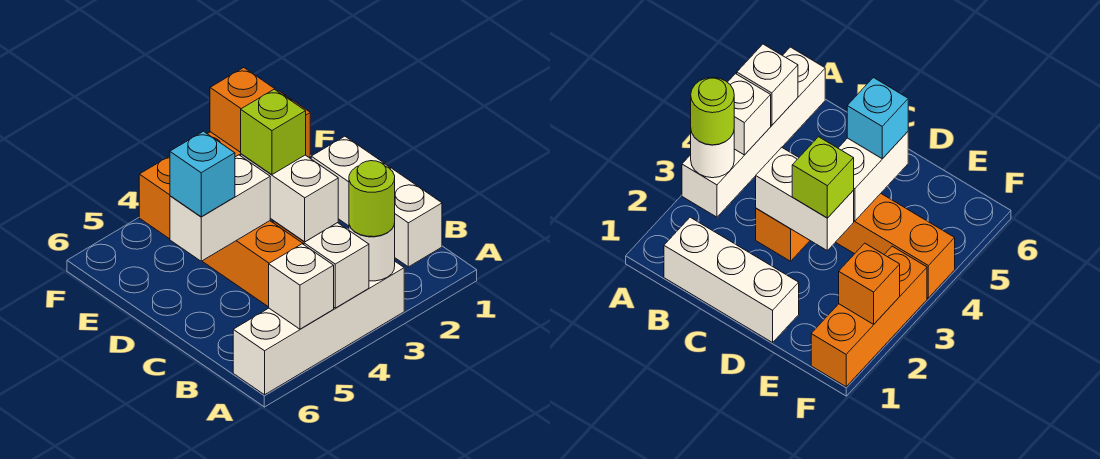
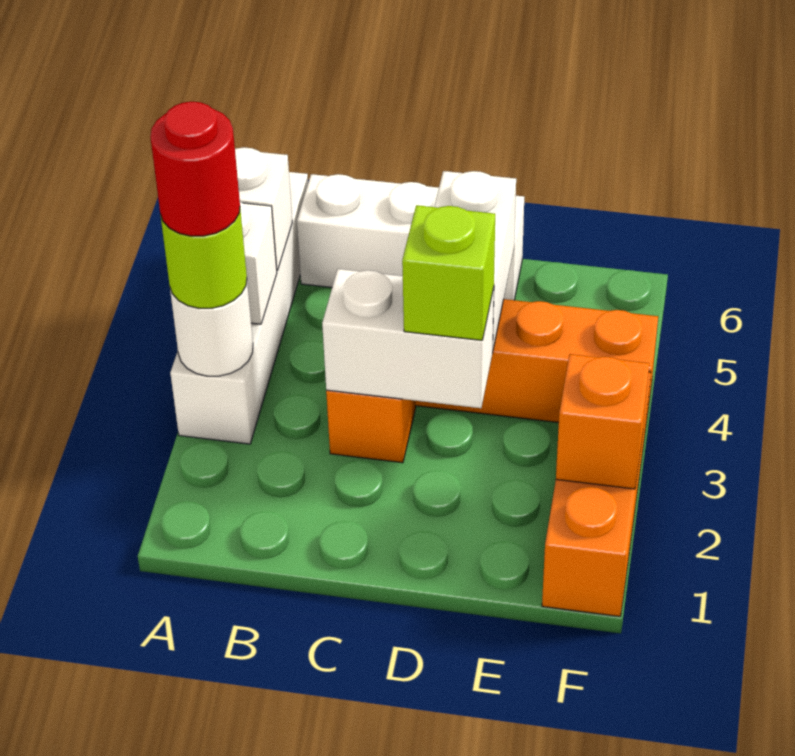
none -> red 1x1 round brick [150,102,240,236]
white 1x3 brick [311,136,442,267] -> white 1x3 brick moved to [297,174,524,300]
cyan 1x1 brick [170,131,235,217] -> none

